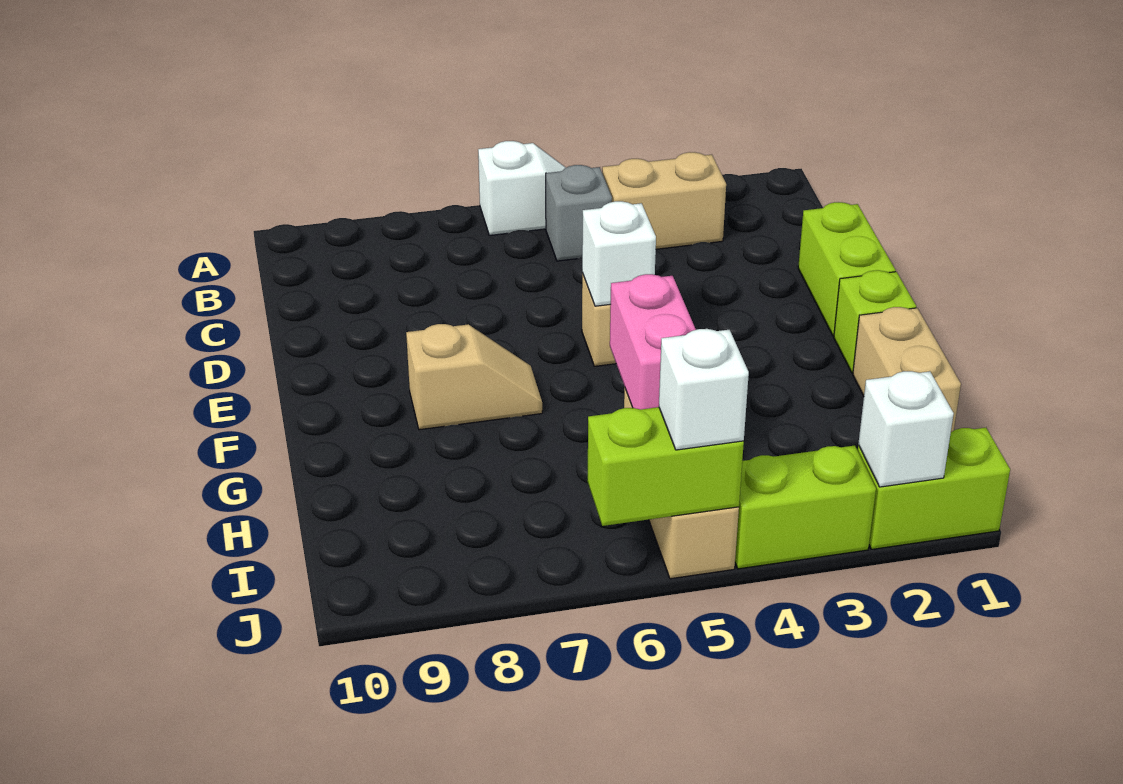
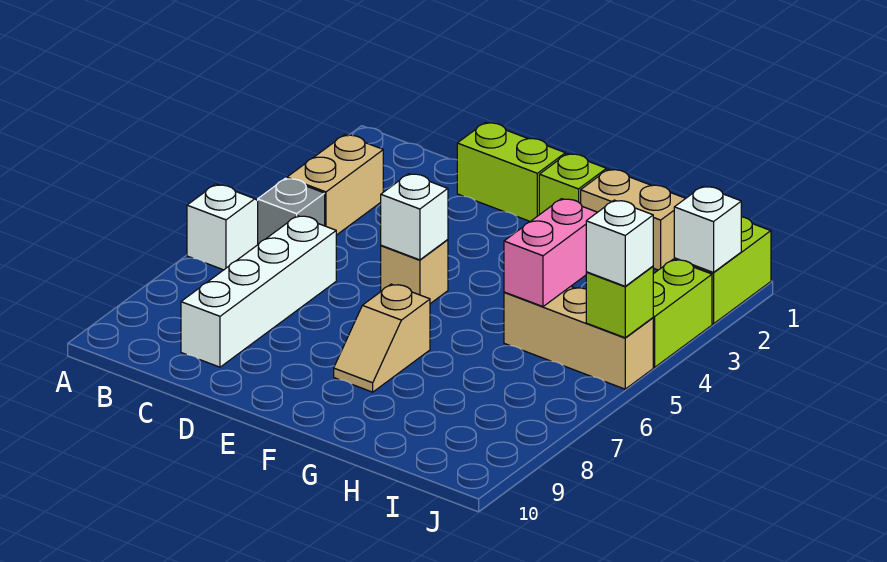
none -> white 1x4 brick [181,216,336,367]
tan 1x2 slope [406,324,542,430] -> tan 1x2 slope turned to [334,284,430,392]
pink 1x2 brick [610,274,696,410] -> pink 1x2 brick turned to [504,199,597,307]
lime 1x2 brick [588,407,744,526] -> lime 1x1 brick [586,266,653,338]

